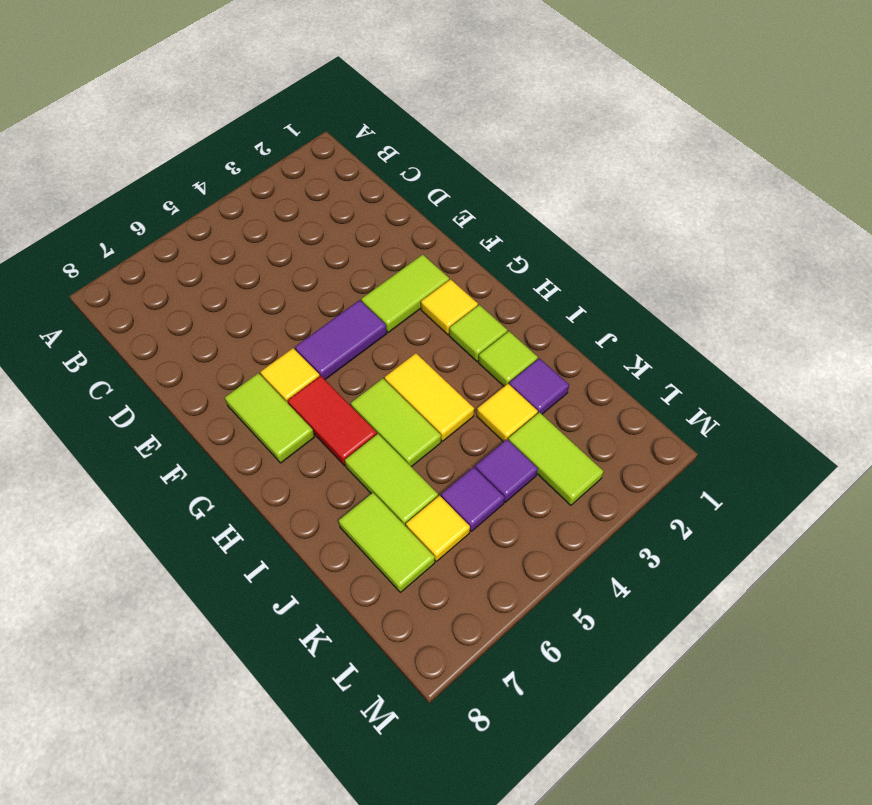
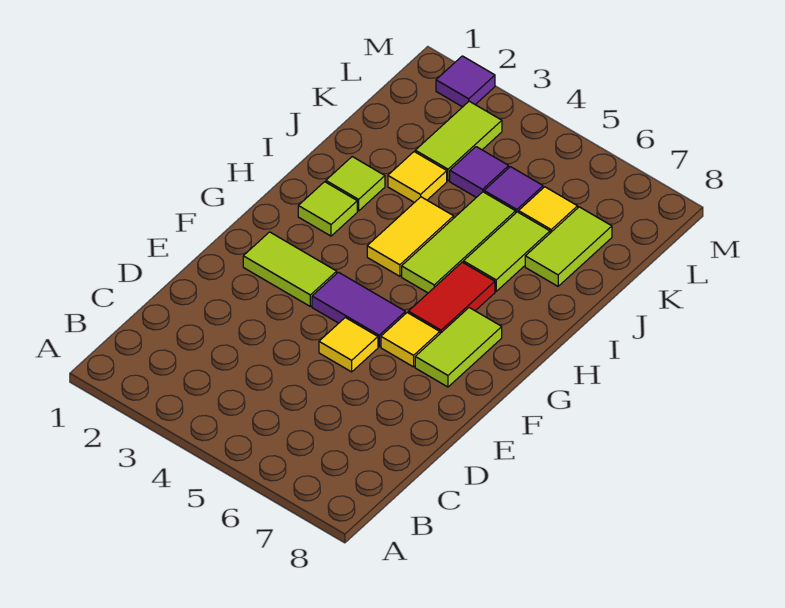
yellow 1x1 tile [421,279,478,335] -> yellow 1x1 tile moved to [319,318,378,372]
lime 1x2 tile [351,378,441,467] -> lime 1x3 tile [402,192,516,293]
purple 1x1 tile [509,358,569,414] -> purple 1x1 tile moved to [436,56,495,107]

